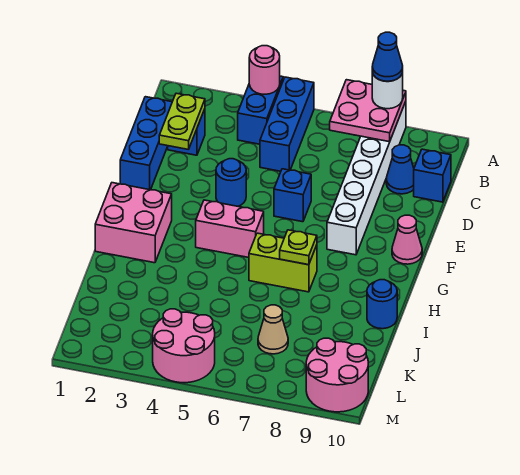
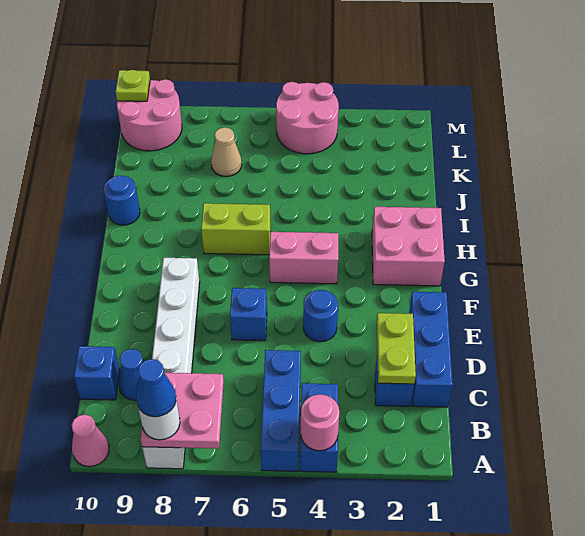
pink 1x1 cone [392,215,422,264] -> pink 1x1 cone moved to [72,415,109,467]
lime 1x1 plate [280,230,317,265] -> lime 1x1 plate moved to [115,70,150,101]

